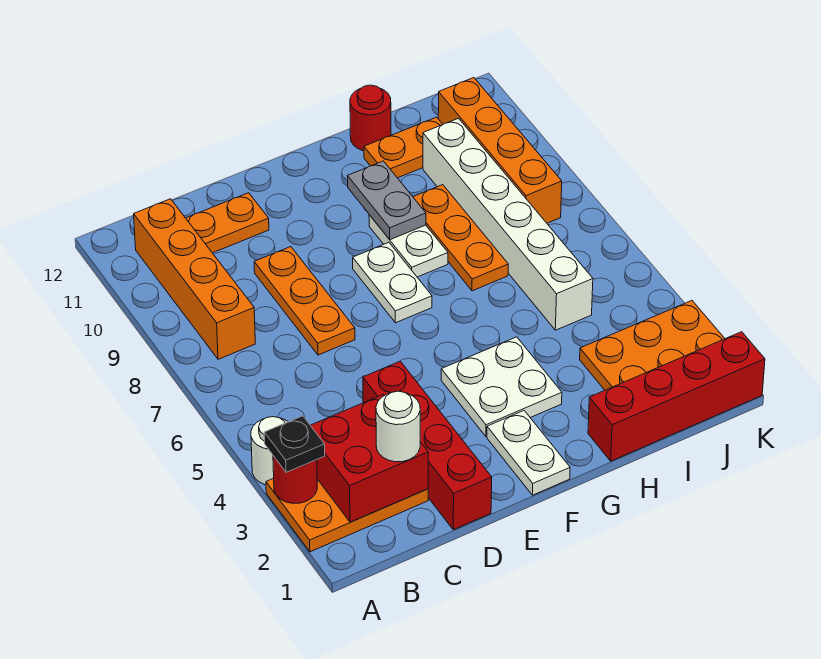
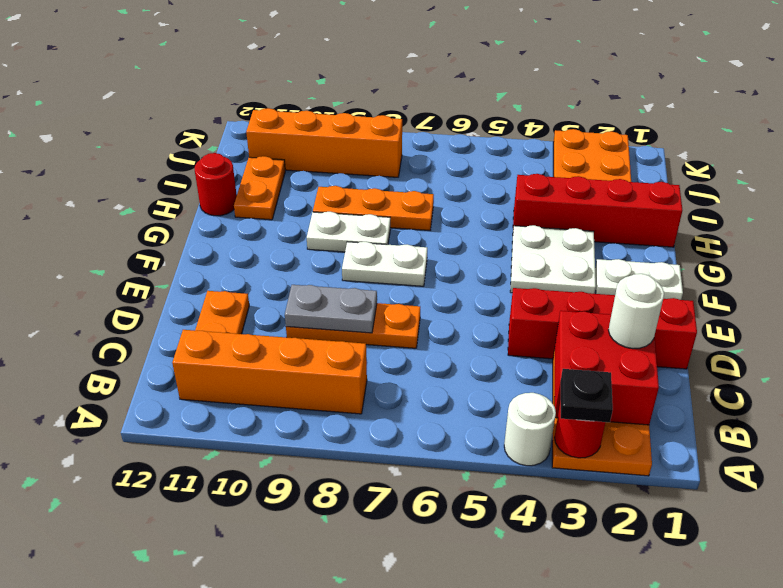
grey 1x2 plate [348,161,426,240] -> grey 1x2 plate moved to [285,285,377,333]
red 1x4 brick [588,332,765,461] -> red 1x4 brick turned to [513,174,683,247]
white 1x6 brick [423,118,593,330] -> none

